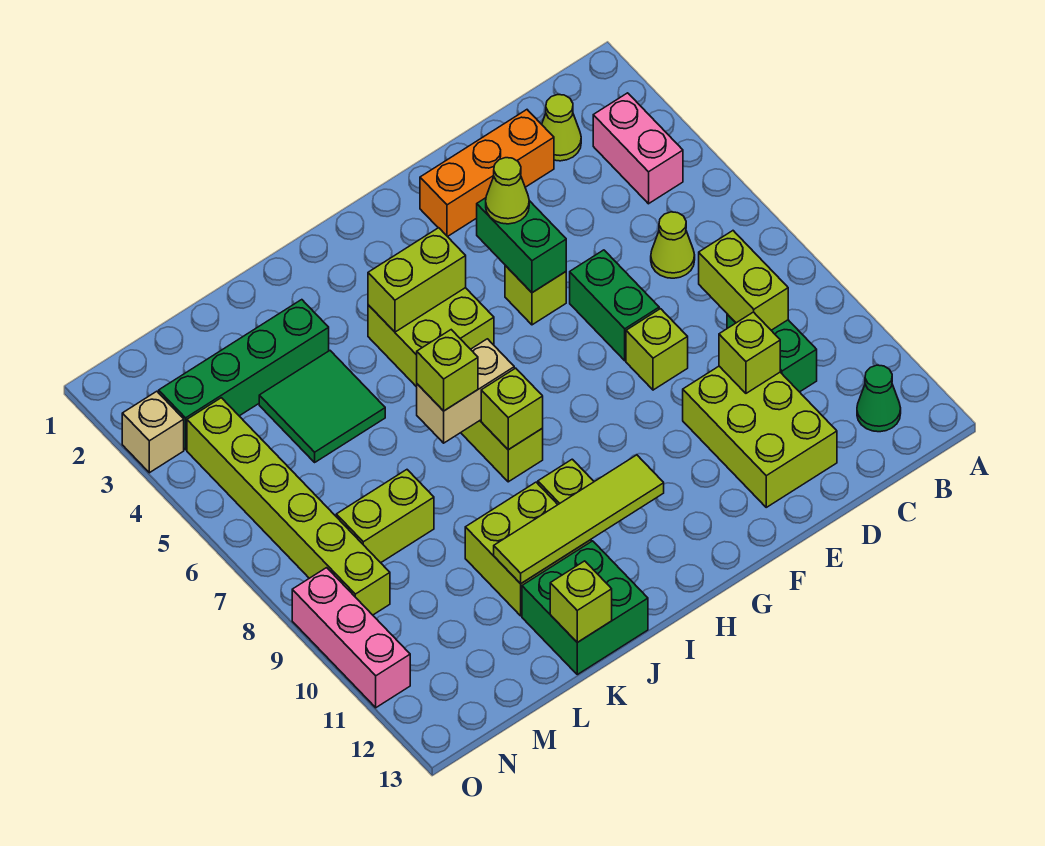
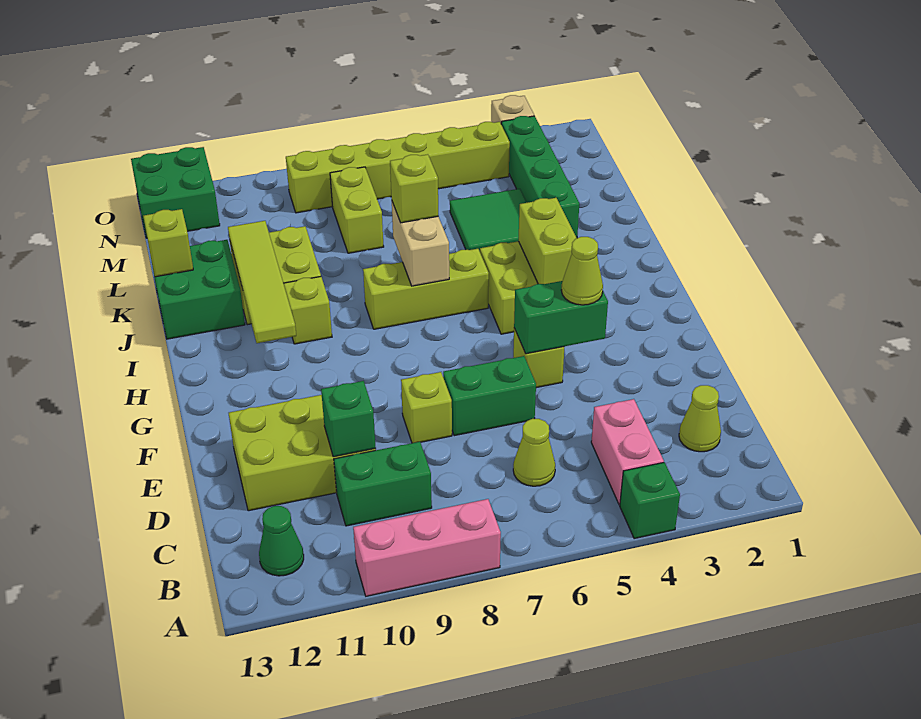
none -> green 1x1 brick [620,462,680,539]
pink 1x2 brick [593,93,683,204] -> pink 1x2 brick turned to [591,399,664,505]
lime 1x2 brick [699,231,788,330] -> none
orange 1x3 brick [420,110,554,237] -> none
lime 1x1 brick [719,312,780,393] -> green 1x1 brick [321,381,376,457]
lime 1x1 brick [481,368,543,450] -> none
none -> green 2x2 brick [131,147,220,238]
pink 1x3 brick [292,568,410,708] -> pink 1x3 brick moved to [353,499,501,596]

